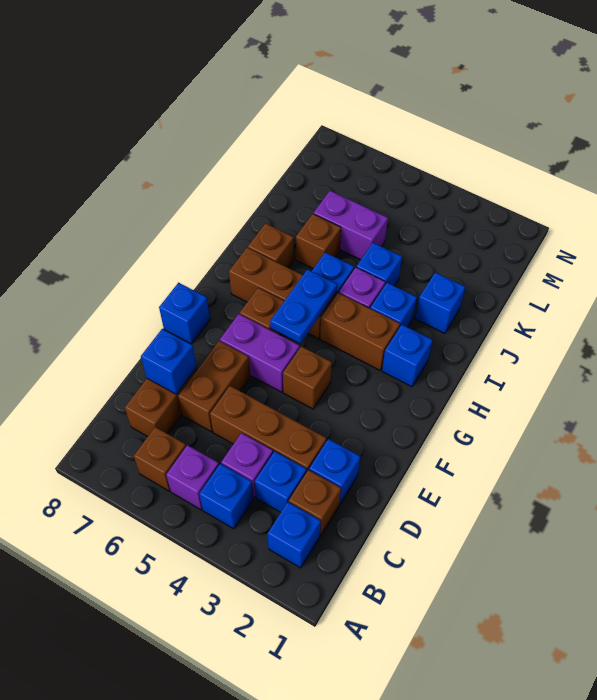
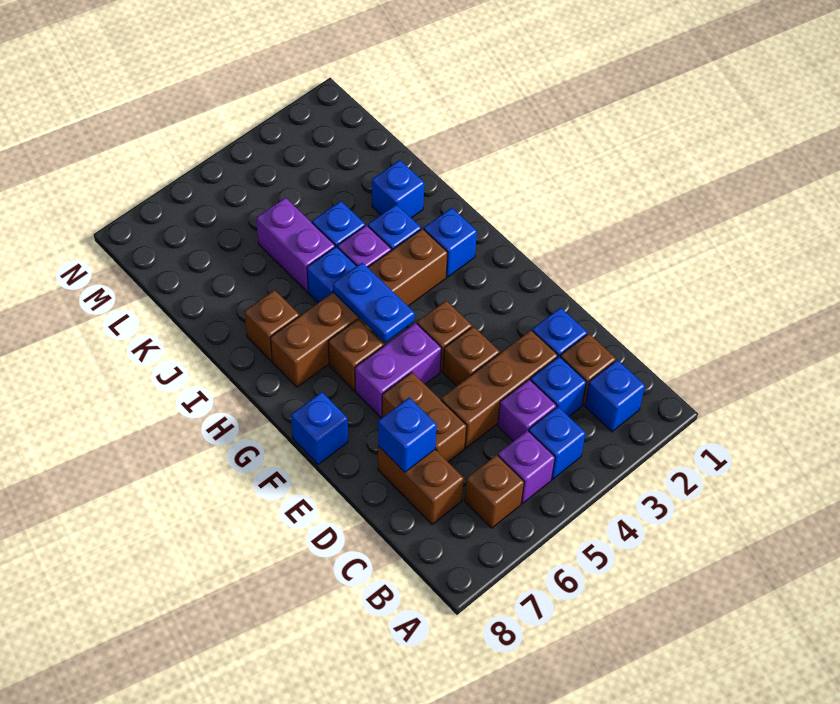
brown 1x1 brick [296,214,341,269] -> brown 1x1 brick moved to [443,326,500,386]
purple 1x2 brick [314,191,388,260] -> purple 1x2 brick turned to [256,198,335,292]

